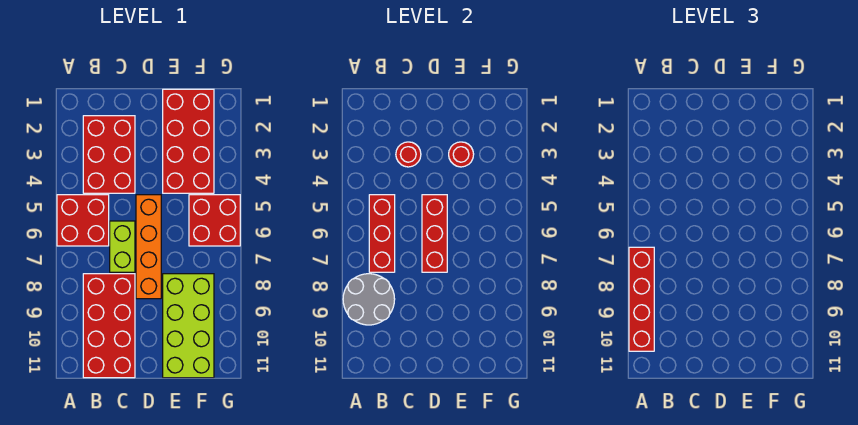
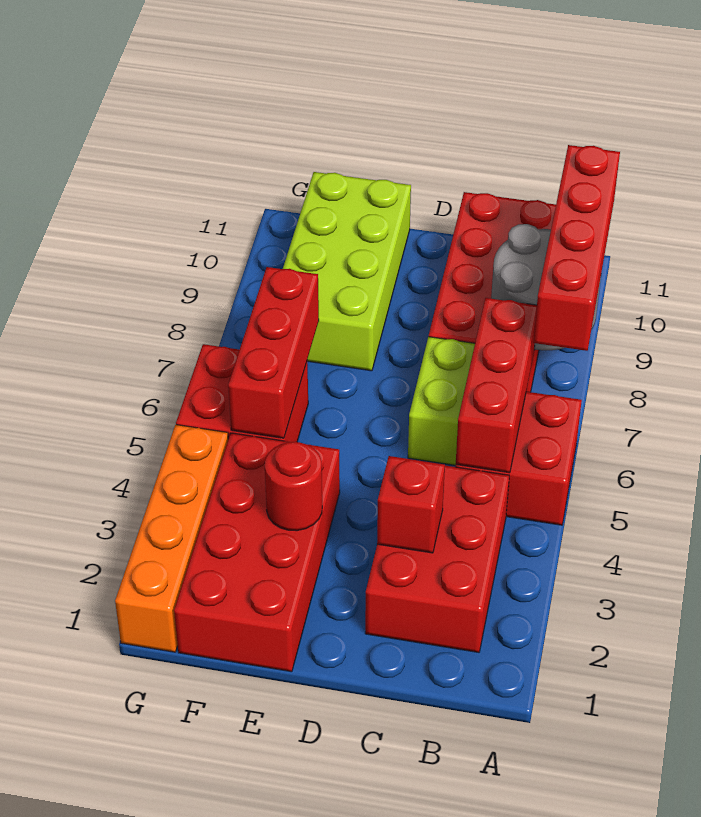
red 1x1 round brick [396,142,421,167] -> red 1x1 brick [377,456,445,553]
orange 1x4 brick [136,195,161,299] -> orange 1x4 brick moved to [115,425,228,652]
red 1x3 brick [422,195,447,272] -> red 1x3 brick moved to [228,267,319,438]

